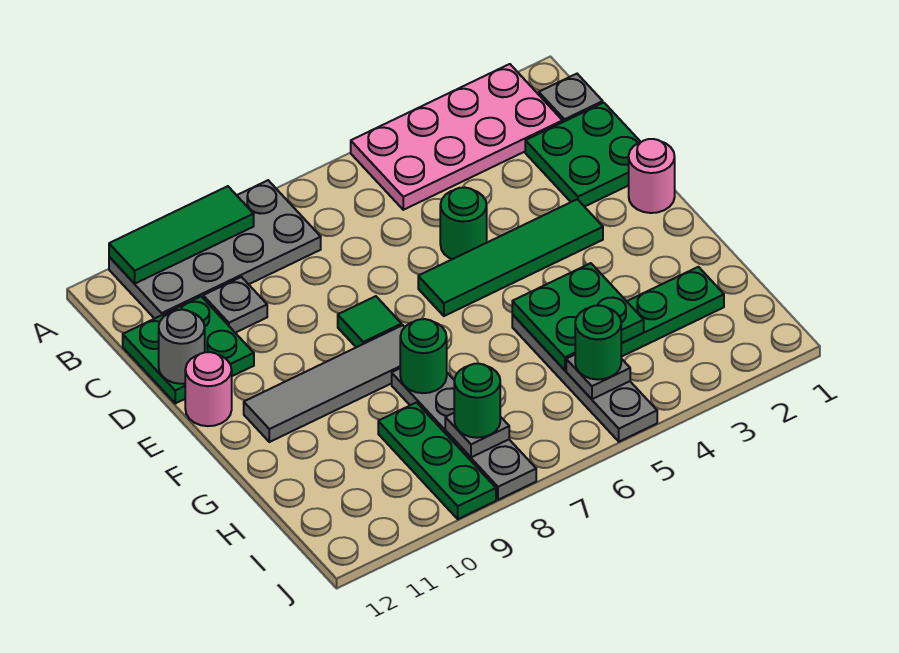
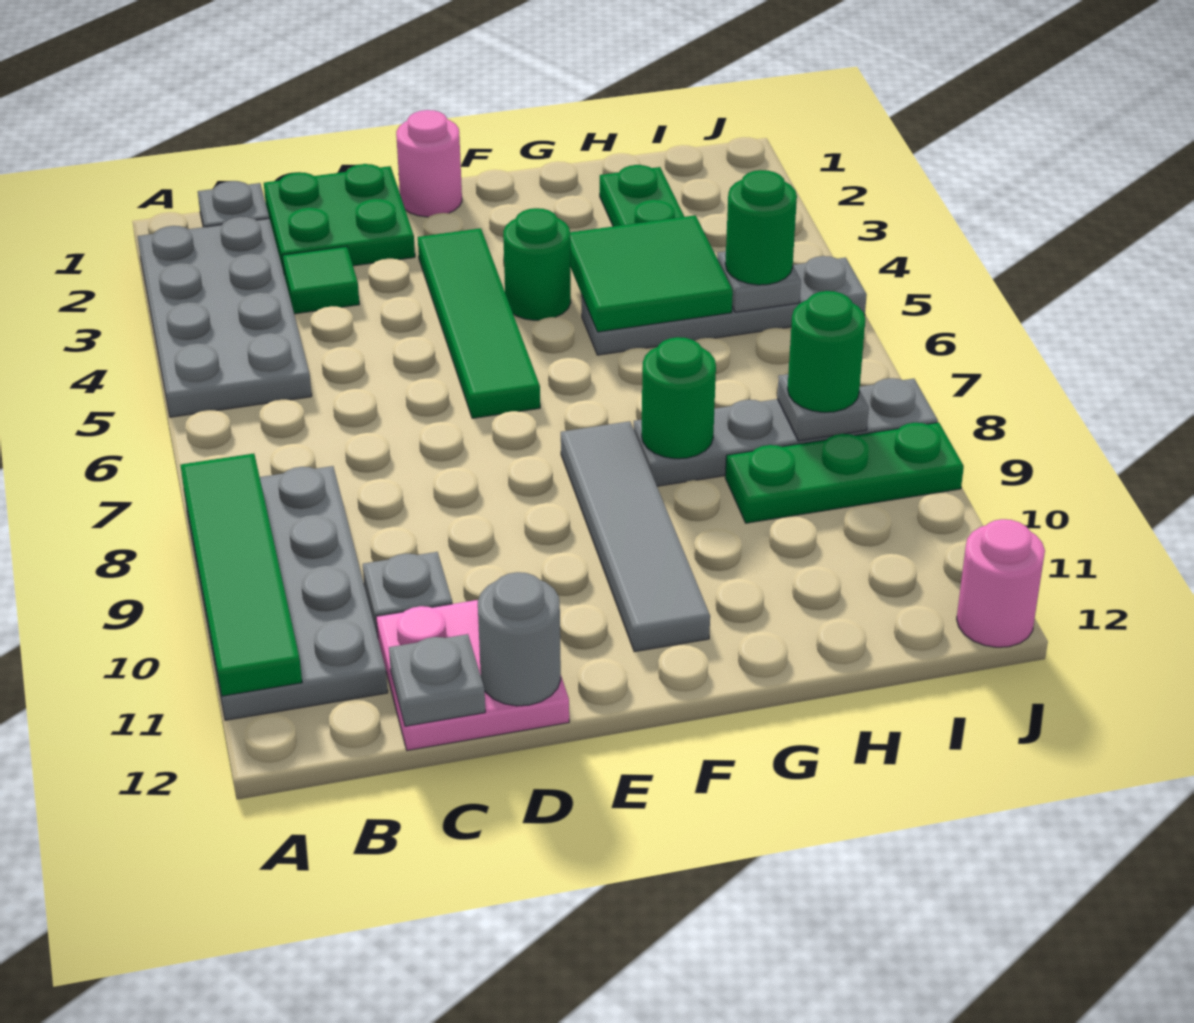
pink 2x4 plate [351,64,562,210] -> grey 2x4 plate [138,217,312,417]
green 1x3 tile [109,186,254,284] -> green 1x4 tile [180,454,302,696]
green 2x2 plate [123,297,254,403] -> pink 2x2 plate [376,600,569,751]
none -> grey 1x1 plate [389,634,485,726]
green 1x1 round brick [440,188,487,259] -> green 1x1 round brick moved to [503,208,571,320]
green 1x1 tile [338,296,402,347] -> green 1x1 tile moved to [282,246,359,314]
pink 1x1 round brick [185,352,232,426] -> pink 1x1 round brick moved to [957,519,1045,647]
green 2x2 plate [512,263,644,370] -> green 2x2 tile [570,215,733,332]

